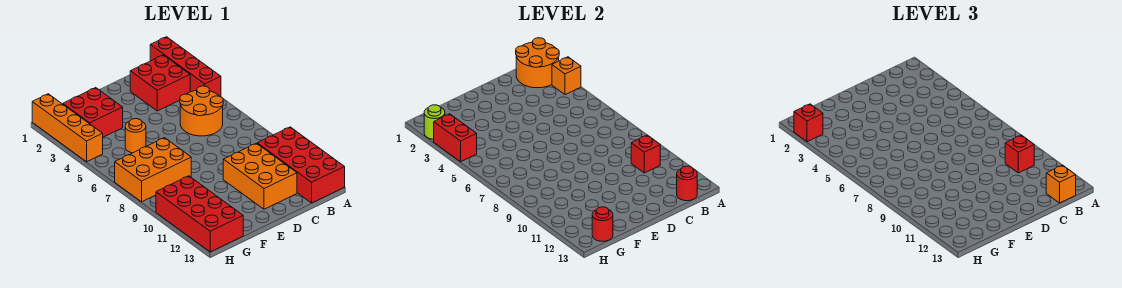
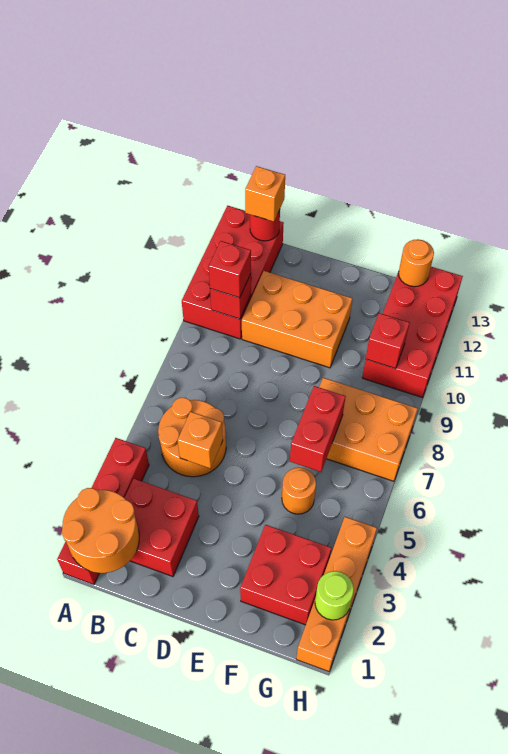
orange 1x1 brick [552,57,581,95] -> orange 1x1 brick moved to [178,412,223,468]
orange 2x3 brick [223,143,297,209] -> orange 2x3 brick turned to [242,271,352,368]
red 1x1 round brick [592,207,613,241] -> orange 1x1 round brick [399,239,434,287]
red 1x1 brick [794,104,823,142] -> red 1x1 brick moved to [366,313,409,369]
red 1x2 brick [434,114,477,162] -> red 1x2 brick moved to [290,386,346,472]

